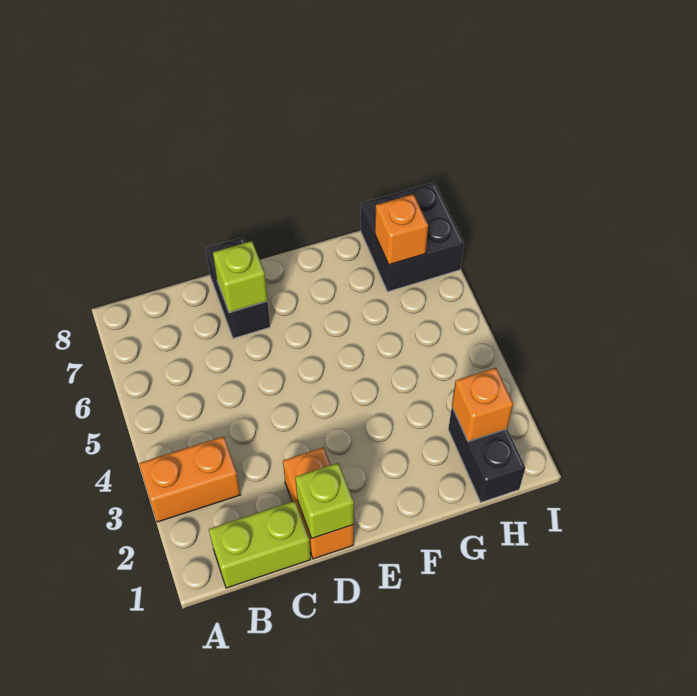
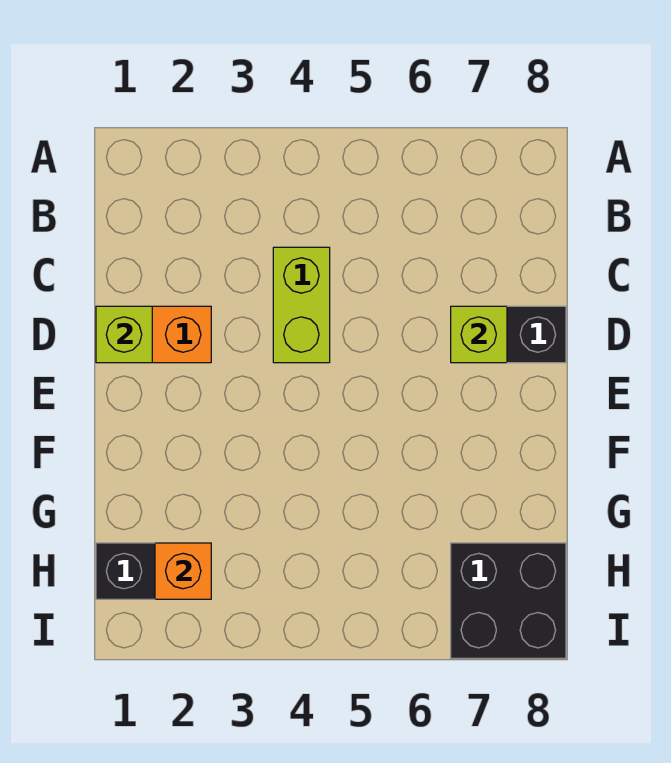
orange 1x2 brick [139,436,240,522] -> none
lime 1x2 brick [209,501,311,588] -> lime 1x2 brick moved to [273,247,330,363]
orange 1x1 brick [375,194,428,265] -> none

